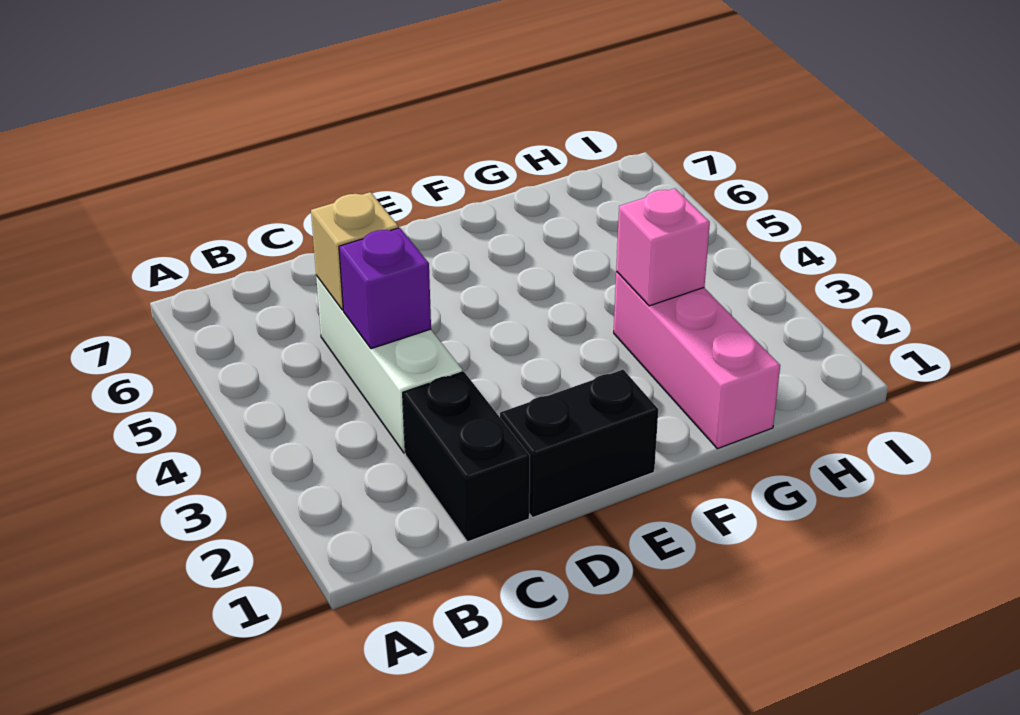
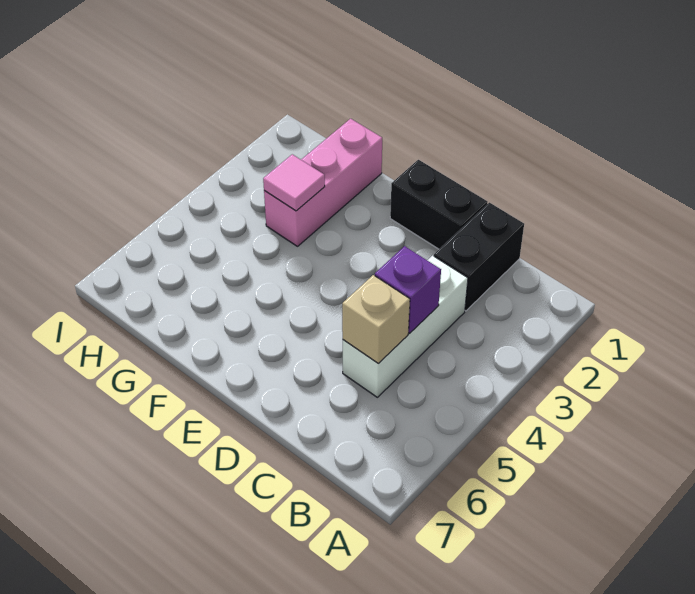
pink 1x1 brick [616,189,710,306] -> pink 1x1 tile [263,154,325,211]

